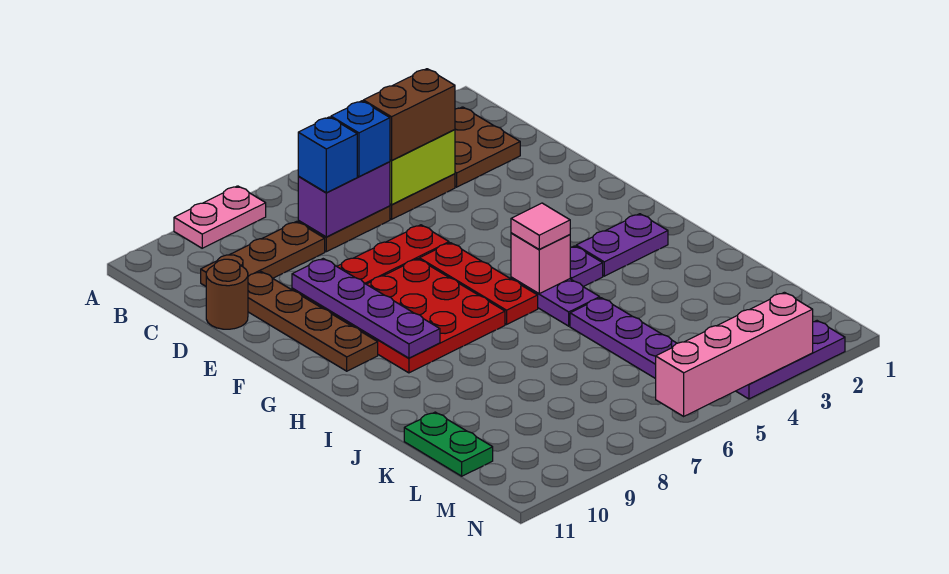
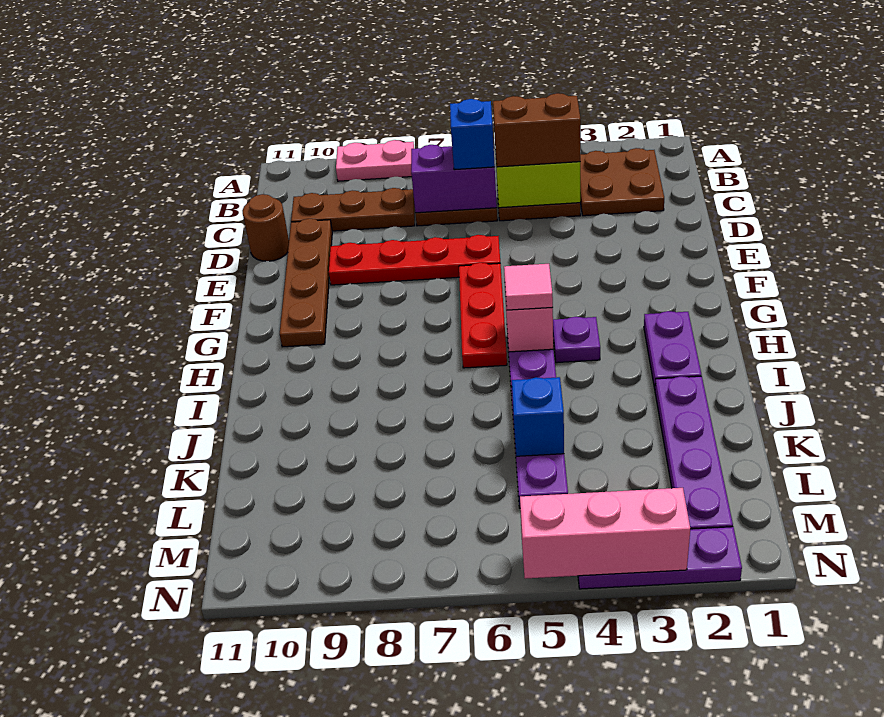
blue 1x1 brick [298,117,357,193] -> blue 1x1 brick moved to [512,377,564,456]
purple 1x4 plate [292,259,440,358] -> purple 1x4 plate moved to [655,376,733,529]
red 3x3 plate [322,259,505,373] -> none
purple 1x2 plate [576,214,668,276] -> purple 1x2 plate turned to [644,311,701,389]
green 1x2 plate [404,412,493,476] -> none
pink 1x4 brick [656,292,813,416] -> pink 1x3 brick [520,488,690,579]

